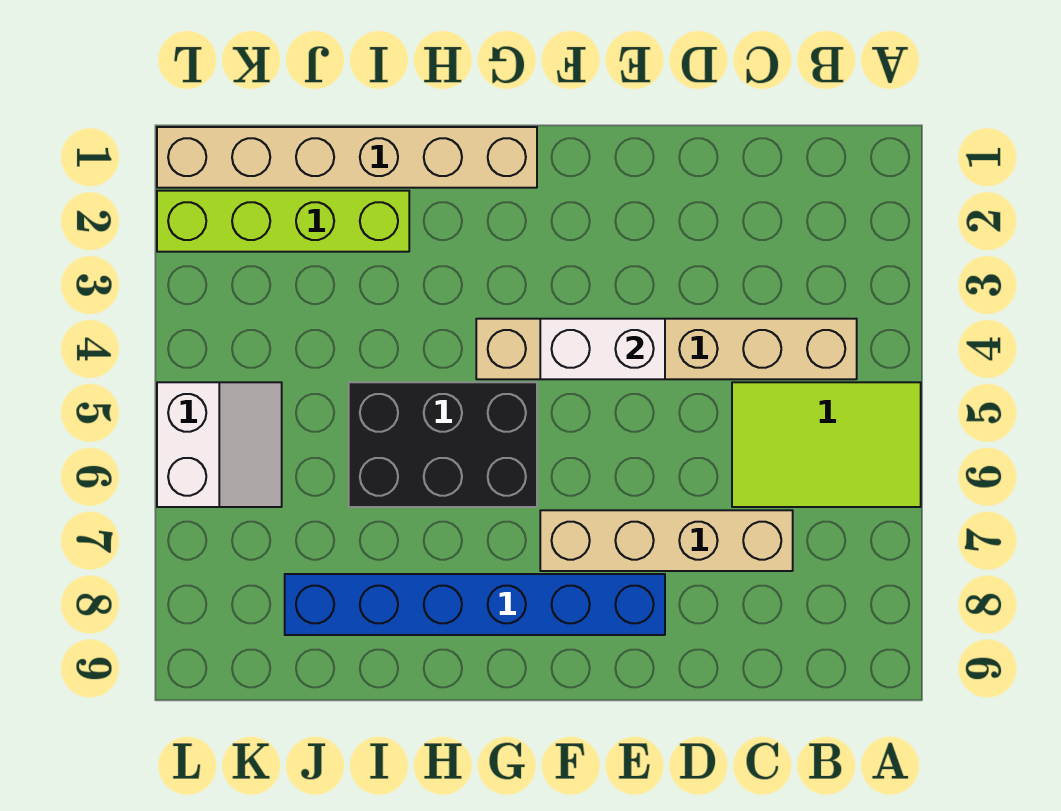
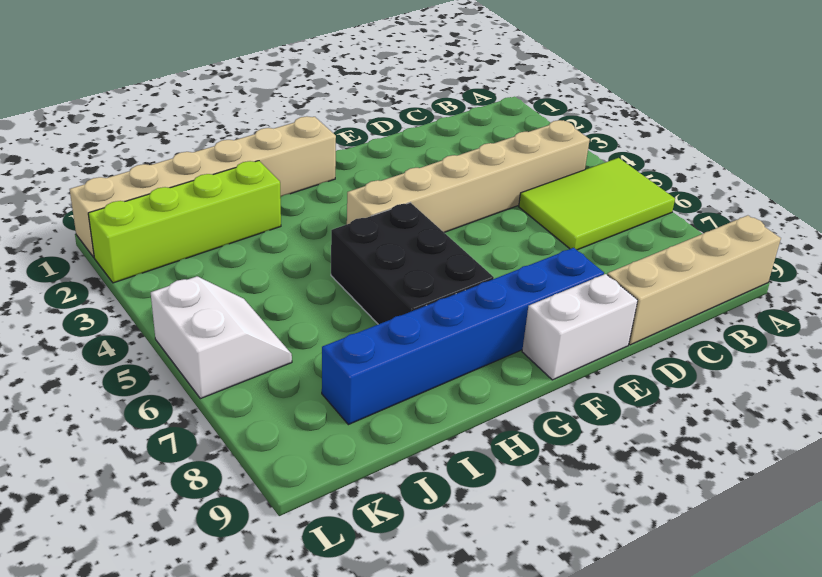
tan 1x4 brick [540,510,793,571] -> tan 1x4 brick moved to [607,215,781,345]
white 1x2 brick [540,319,665,379] -> white 1x2 brick moved to [522,274,638,380]
black 2x3 brick [349,382,537,507] -> black 2x3 brick turned to [331,203,494,324]

